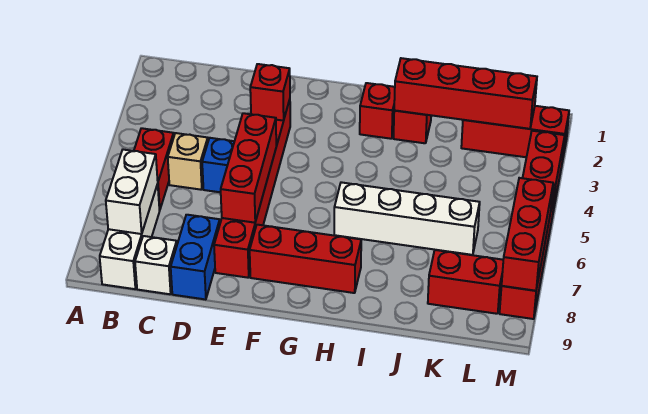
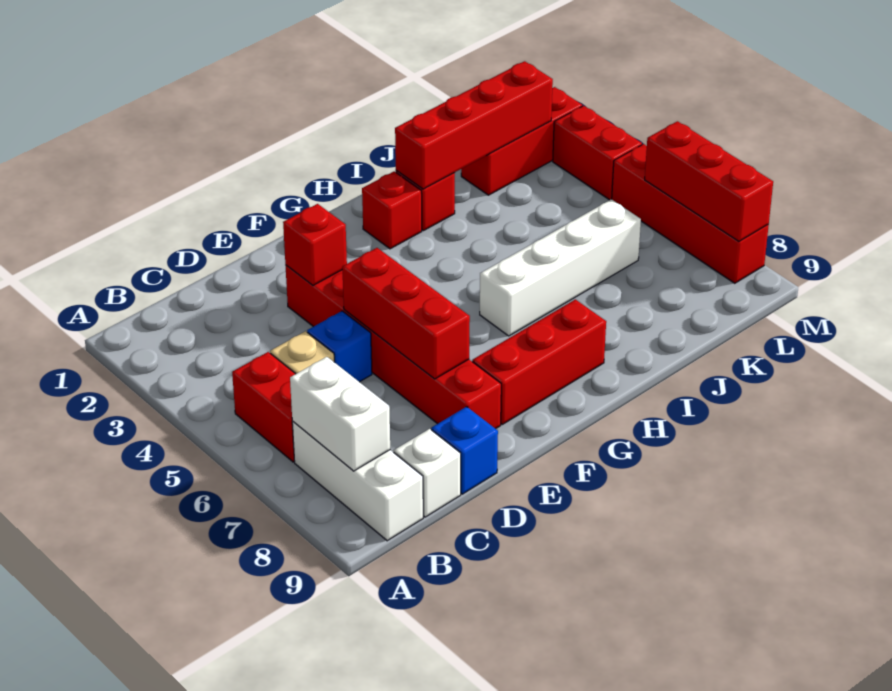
blue 1x2 brick [171,215,220,300] -> blue 1x1 brick [431,407,498,494]
red 1x2 brick [428,250,503,314] -> none

